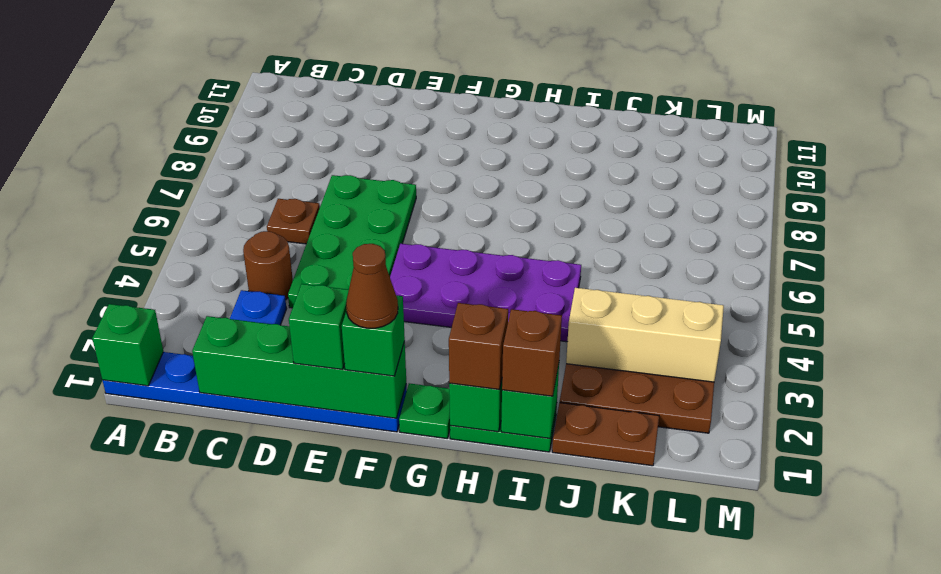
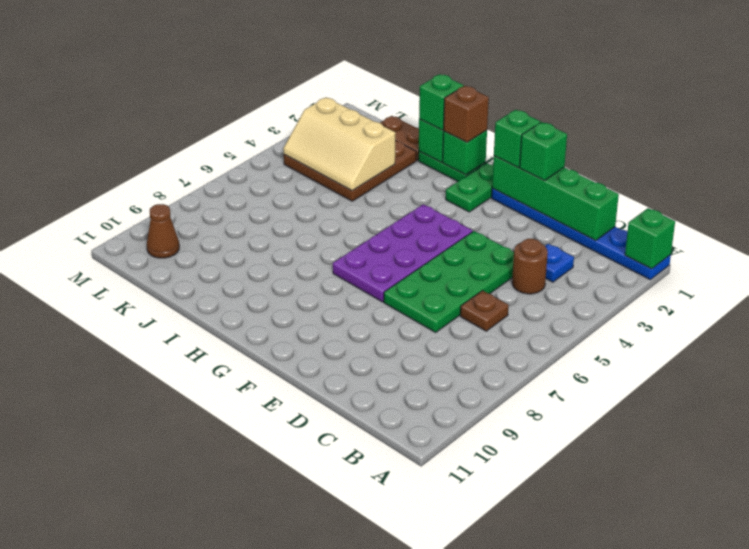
brown 1x1 cone [346,244,398,328] -> brown 1x1 cone moved to [147,204,179,258]
purple 2x4 plate [390,244,581,342] -> purple 2x4 plate turned to [333,204,473,302]
green 1x1 plate [399,383,450,438] -> green 1x2 plate [446,163,493,212]
brown 1x1 brick [502,309,562,396] -> green 1x1 brick [419,74,464,130]

